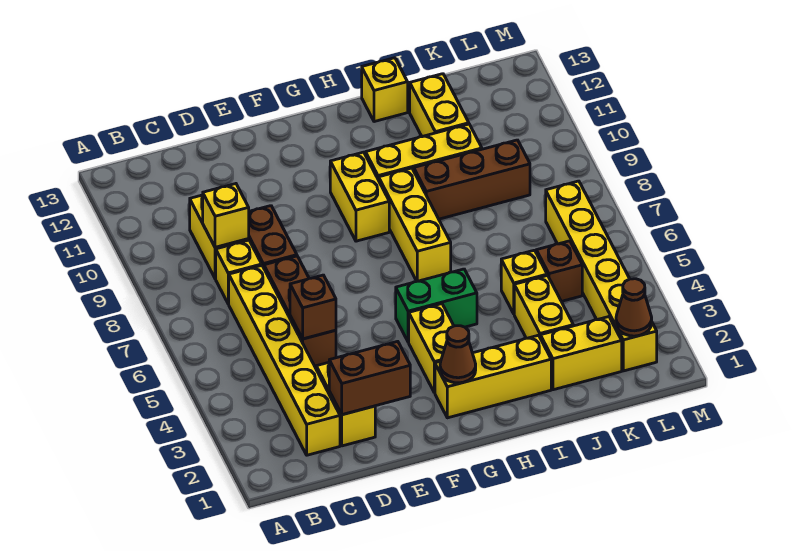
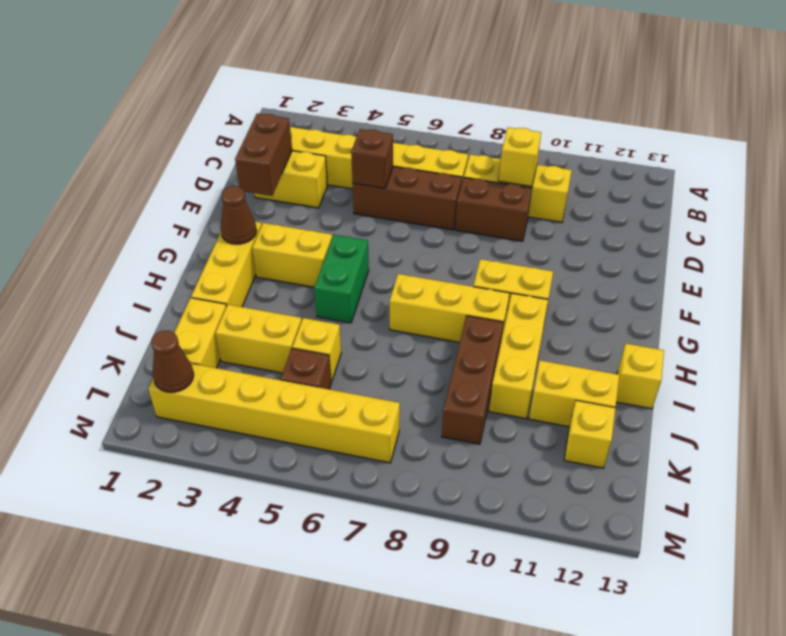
none -> yellow 1x1 brick [564,401,616,468]

